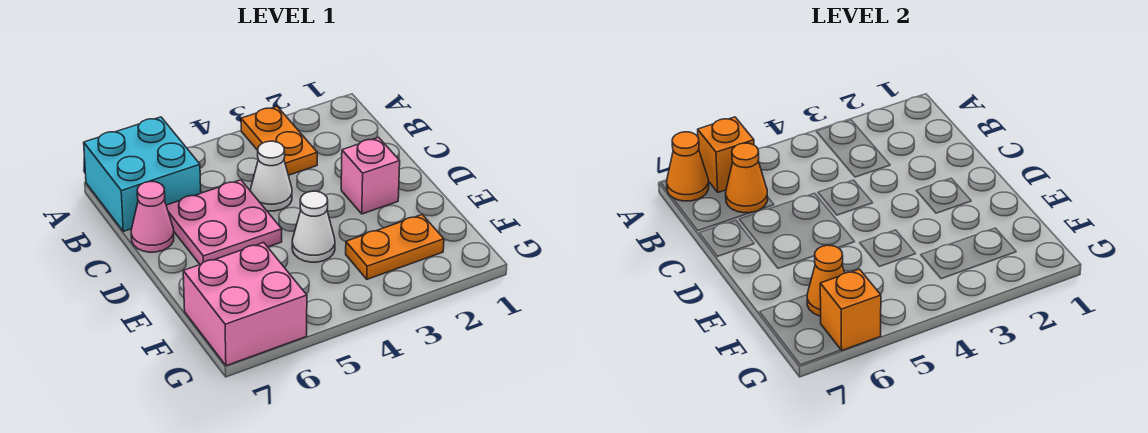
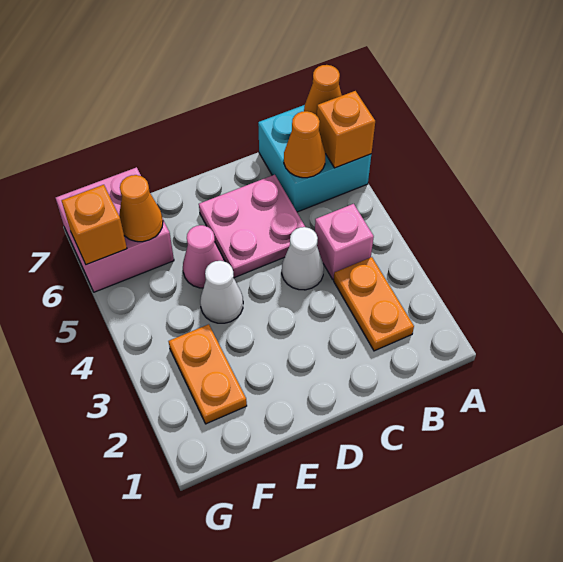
orange 1x2 plate [241,106,317,175] -> orange 1x2 plate turned to [334,257,414,351]
pink 1x1 cone [131,182,174,252] -> pink 1x1 cone moved to [183,225,224,288]
pink 1x1 brick [341,137,400,214] -> pink 1x1 brick moved to [314,204,374,279]

